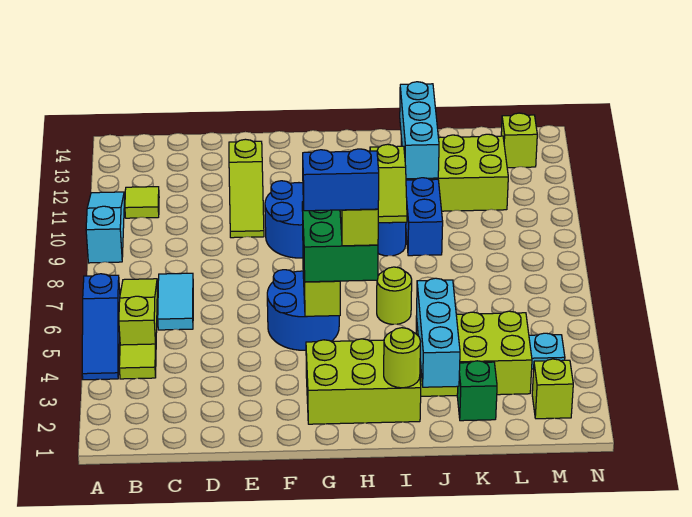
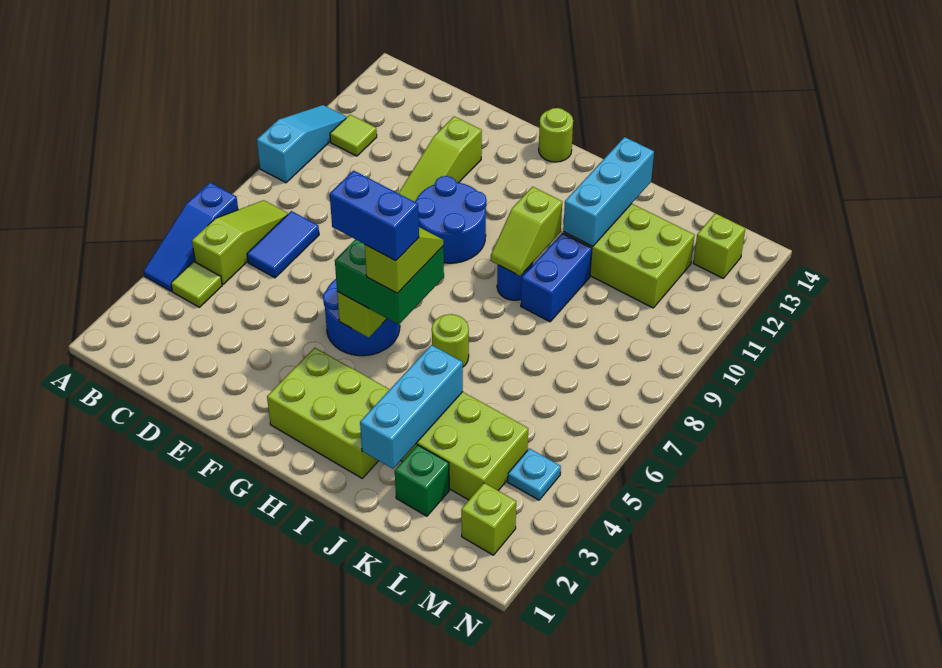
cyan 1x2 tile [158,273,193,330] -> blue 1x2 tile [247,211,319,278]
lime 1x1 round brick [384,328,421,388] -> lime 1x1 round brick moved to [539,108,573,162]

